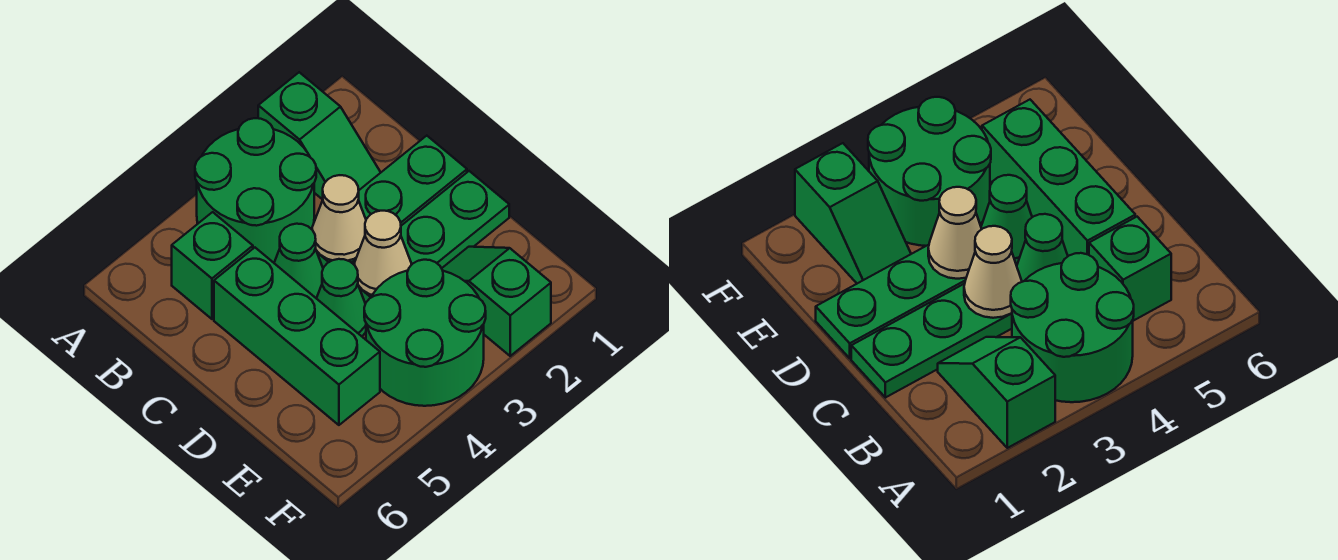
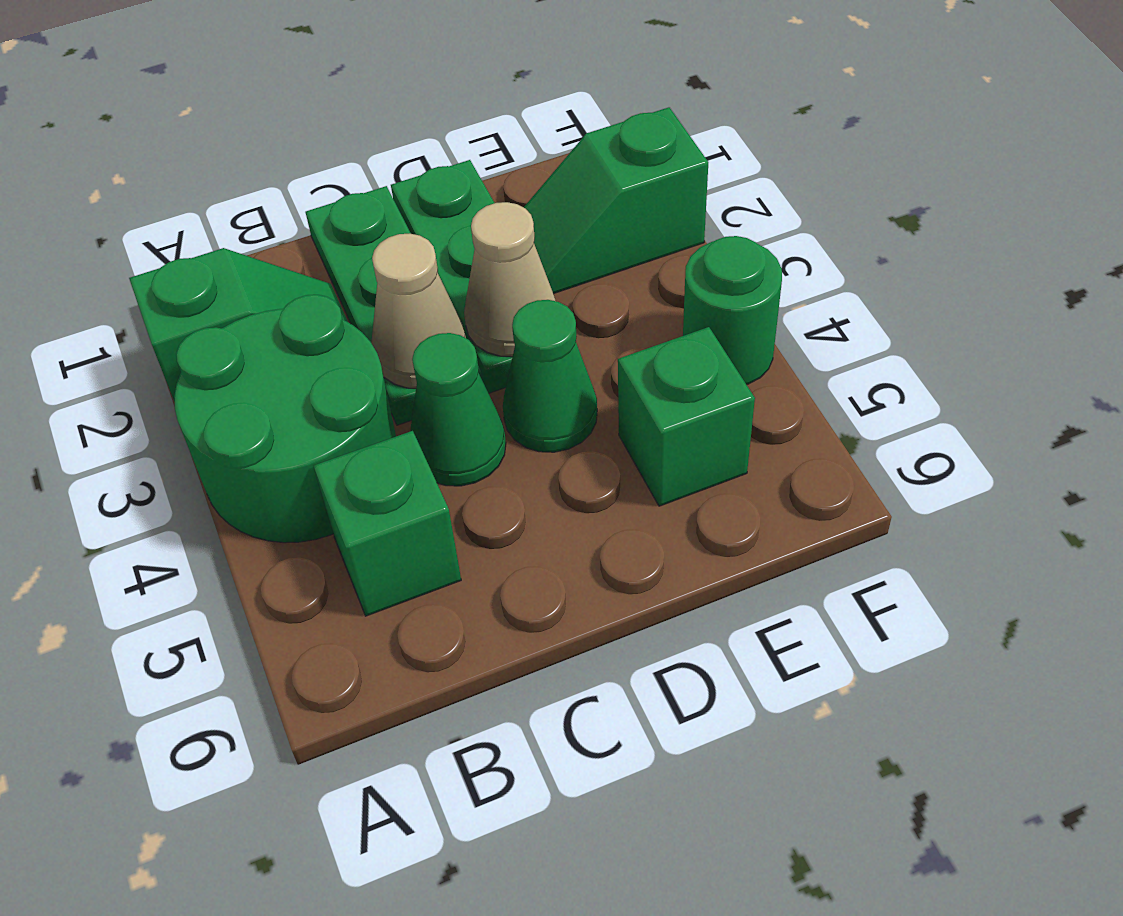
green 1x3 brick [214,248,380,425] -> green 1x1 brick [618,327,755,506]
green 2x2 round brick [364,260,486,406] -> green 1x1 round brick [683,236,782,385]

